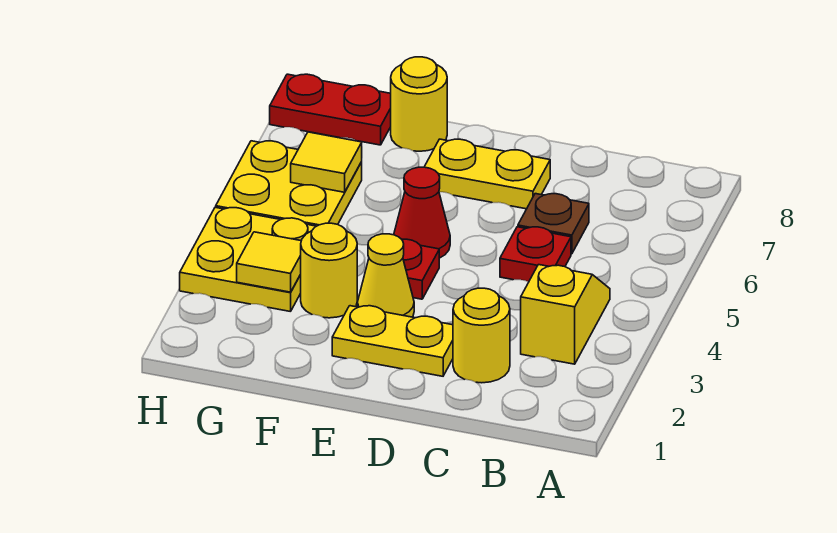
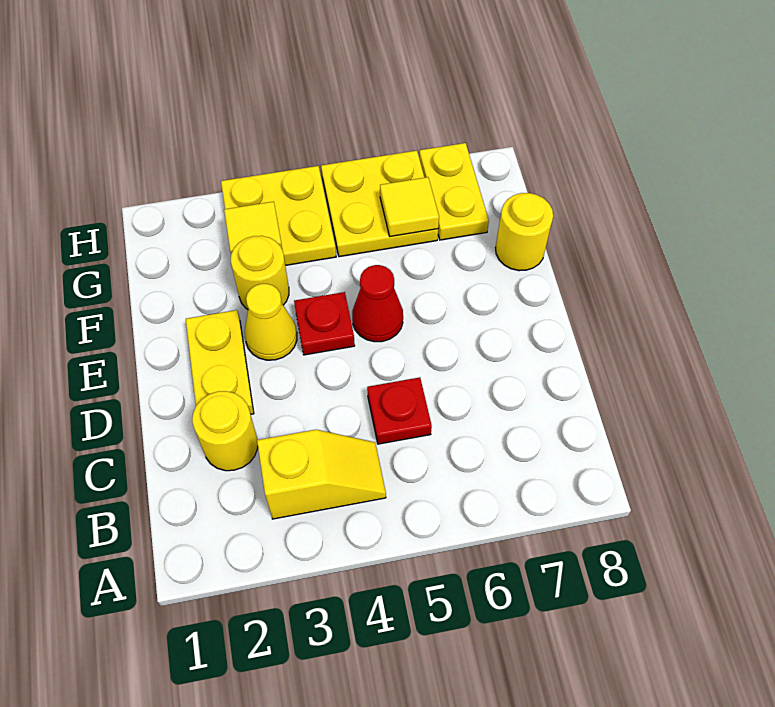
brown 1x1 plate [518,194,589,254] -> none
yellow 1x2 plate [425,139,550,209] -> yellow 1x2 plate moved to [419,143,489,240]
red 1x2 plate [270,74,391,145] -> none

